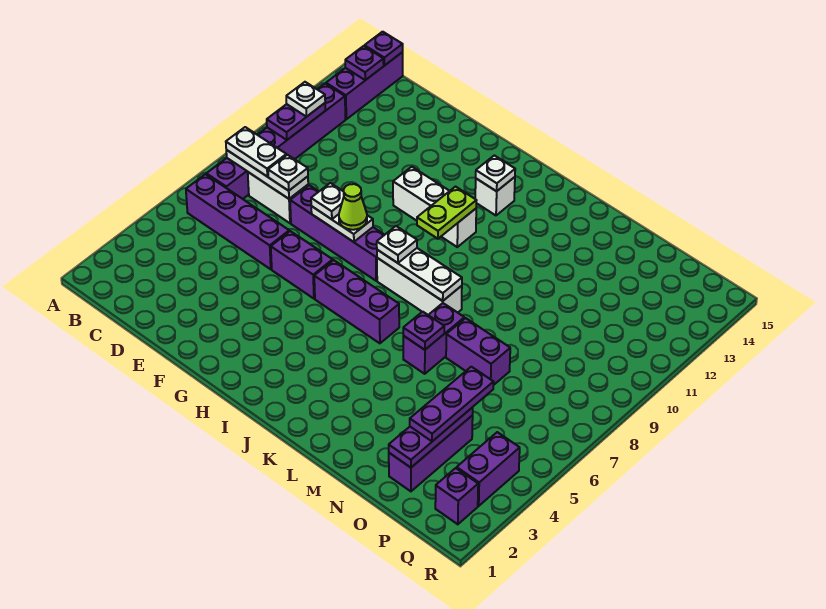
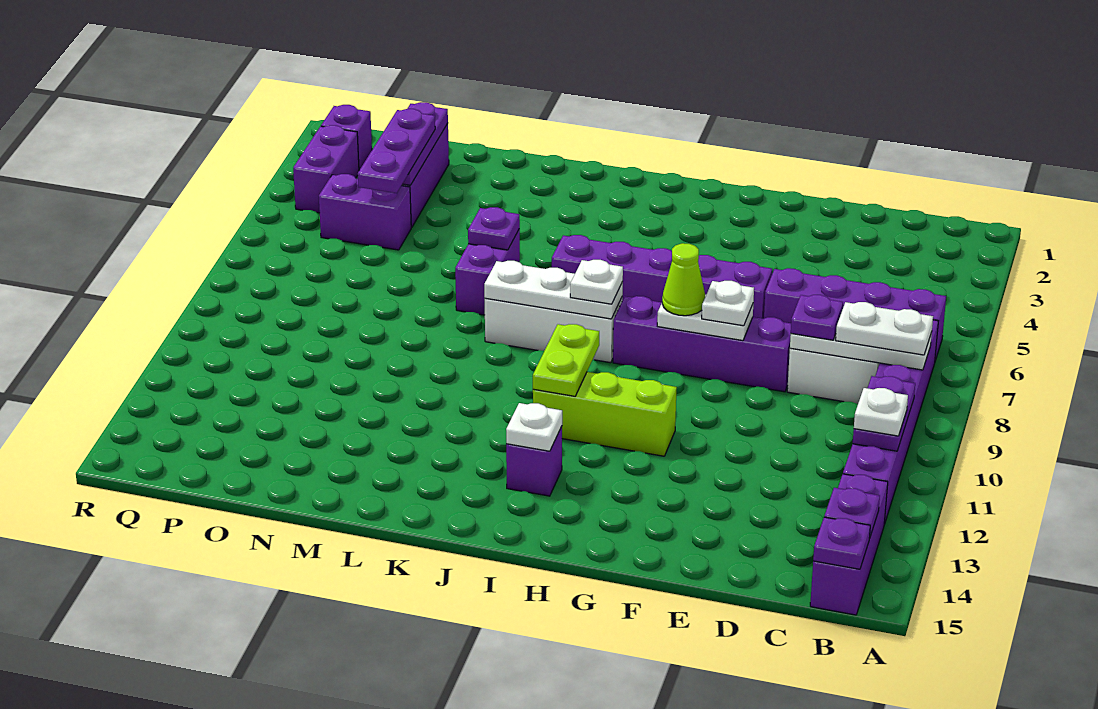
white 1x1 plate [268,155,308,191] -> purple 1x1 plate [791,295,843,340]
white 1x3 brick [393,167,476,247] -> lime 1x3 brick [533,372,677,456]
white 1x1 brick [475,177,515,215] -> purple 1x1 brick [506,426,562,496]
purple 1x2 brick [446,318,510,385] -> purple 1x2 brick moved to [319,174,411,250]

